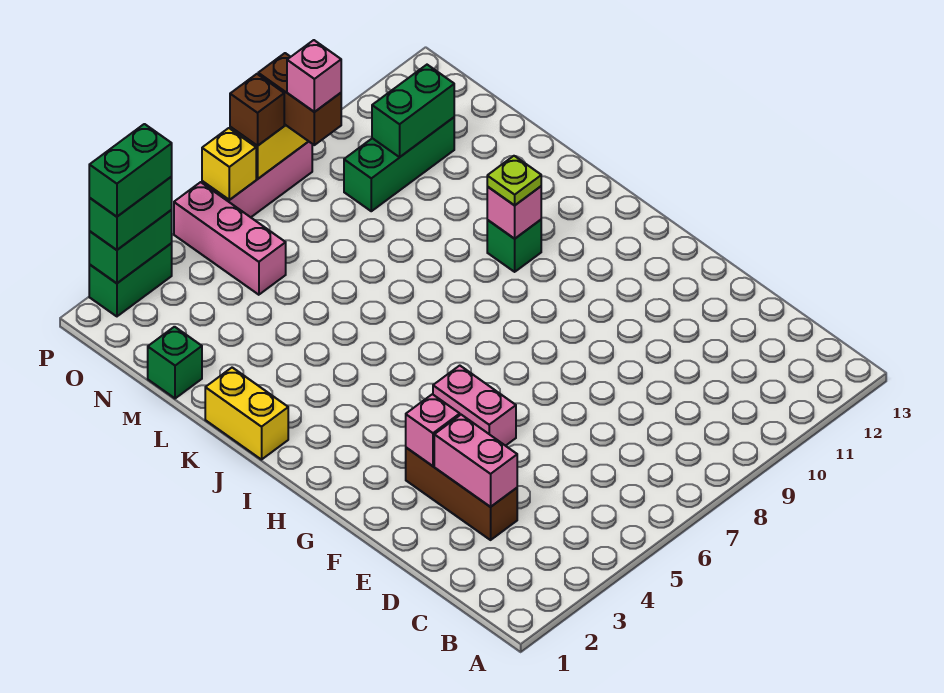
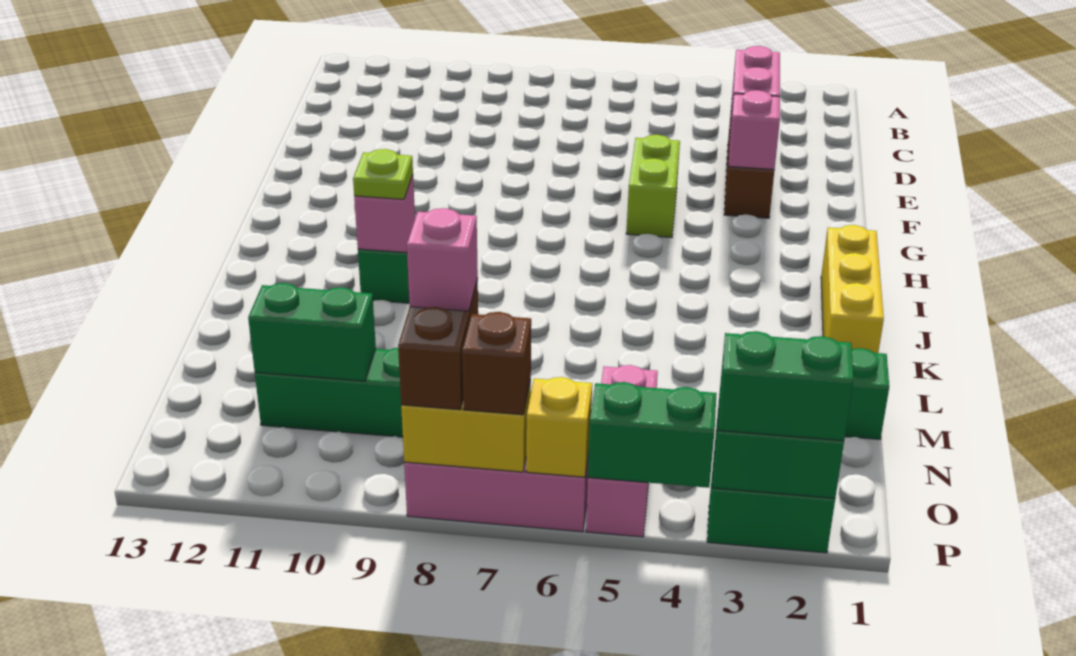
pink 1x2 brick [433,366,516,446] -> lime 1x2 brick [626,135,680,238]
yellow 1x2 brick [205,368,288,460] -> yellow 1x3 brick [821,225,884,353]
green 1x2 brick [89,124,172,217] -> green 1x2 brick moved to [588,382,717,488]

